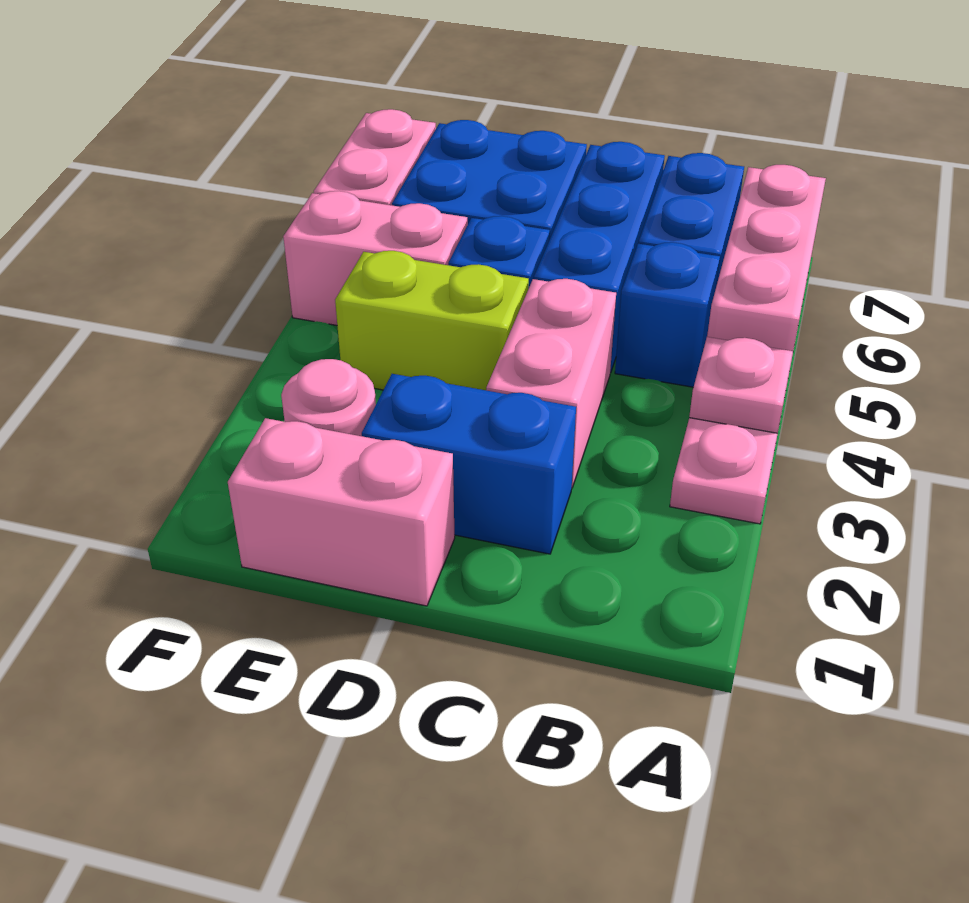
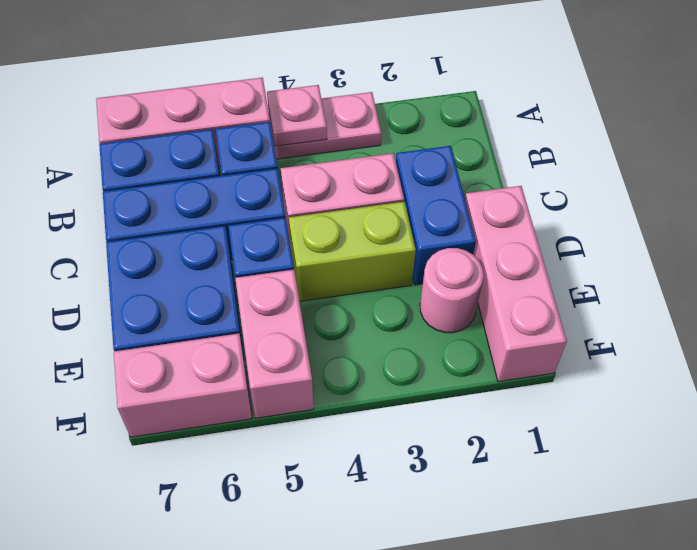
pink 1x2 brick [228,418,455,606] -> pink 1x3 brick [465,186,567,382]
lime 1x2 brick [335,251,529,390] -> lime 1x2 brick turned to [289,202,416,301]

